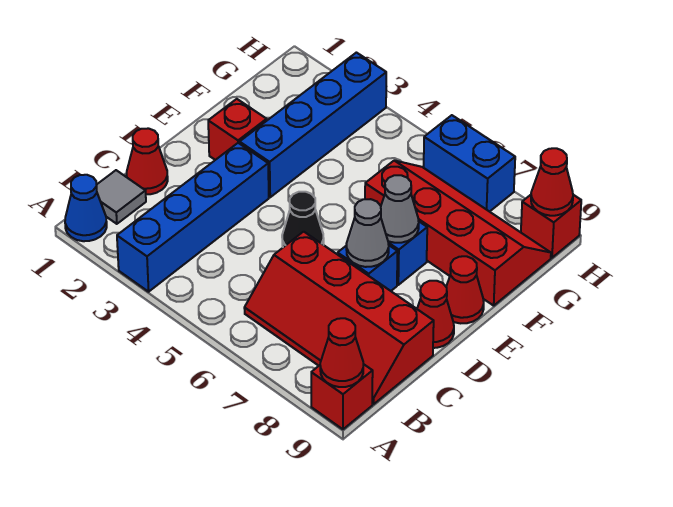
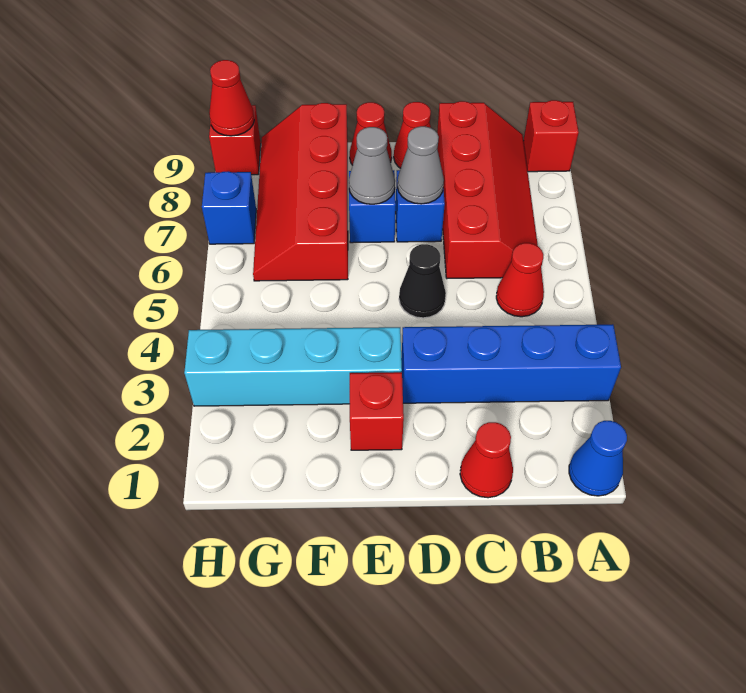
red 1x1 cone [320,318,363,387] -> red 1x1 cone moved to [496,243,544,317]
grey 1x1 tile [97,170,146,224] -> none
blue 1x4 brick [240,53,386,197] -> cyan 1x4 brick [184,327,402,406]
blue 1x2 brick [424,115,515,212] -> blue 1x1 brick [202,171,256,244]

